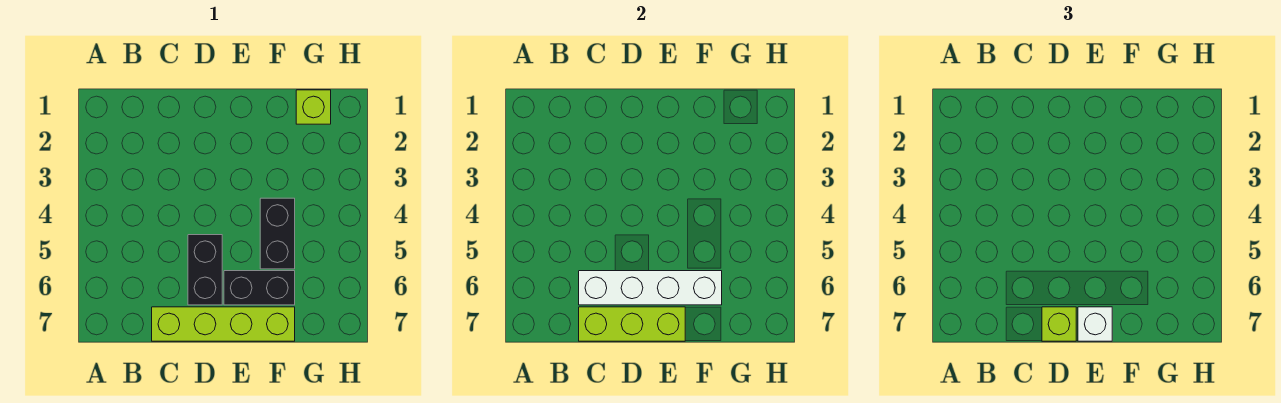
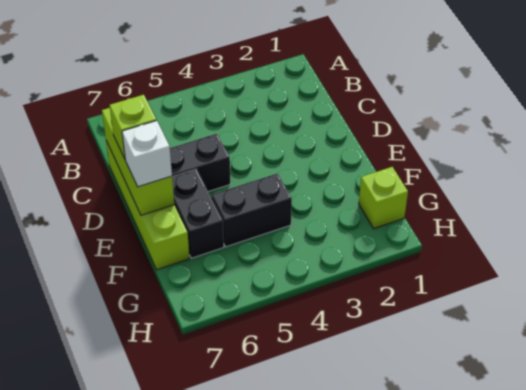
white 1x4 brick [579,271,722,305] -> none

